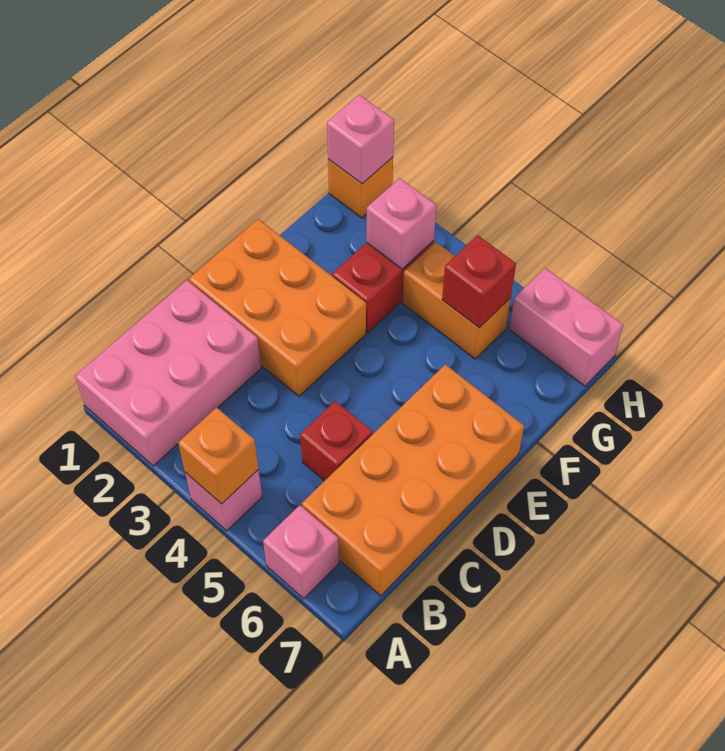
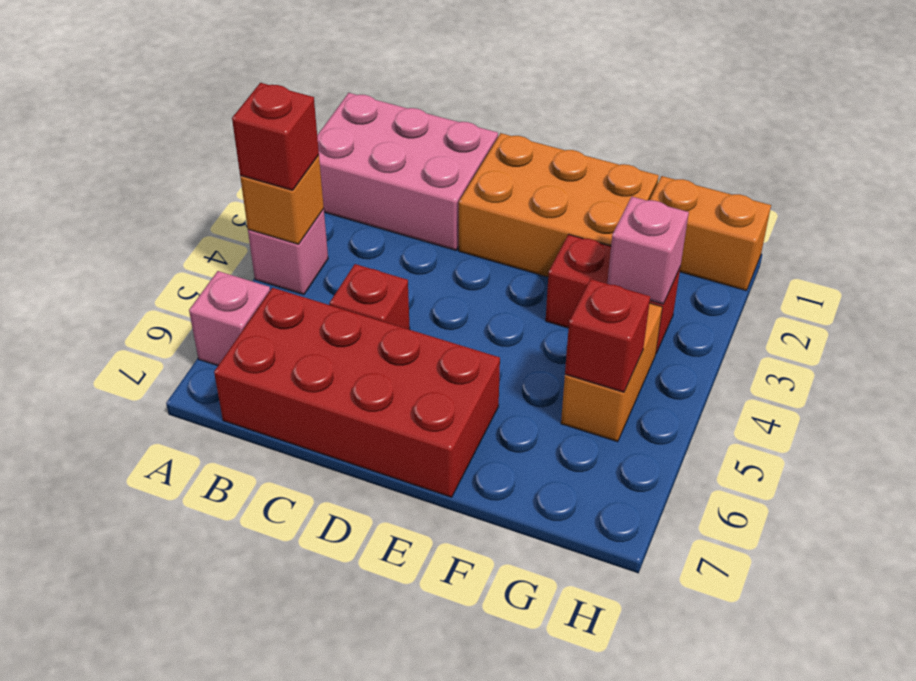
none -> red 1x1 brick [232,83,319,190]
orange 2x4 brick [302,364,524,596] -> red 2x4 brick [214,288,500,497]
orange 2x3 brick [189,219,366,396] -> orange 2x3 brick turned to [459,133,659,277]
orange 1x1 brick [328,157,393,218] -> orange 1x2 brick [650,176,771,291]
pink 1x1 brick [327,95,394,184] -> none
pink 1x2 brick [509,268,623,386] -> none

